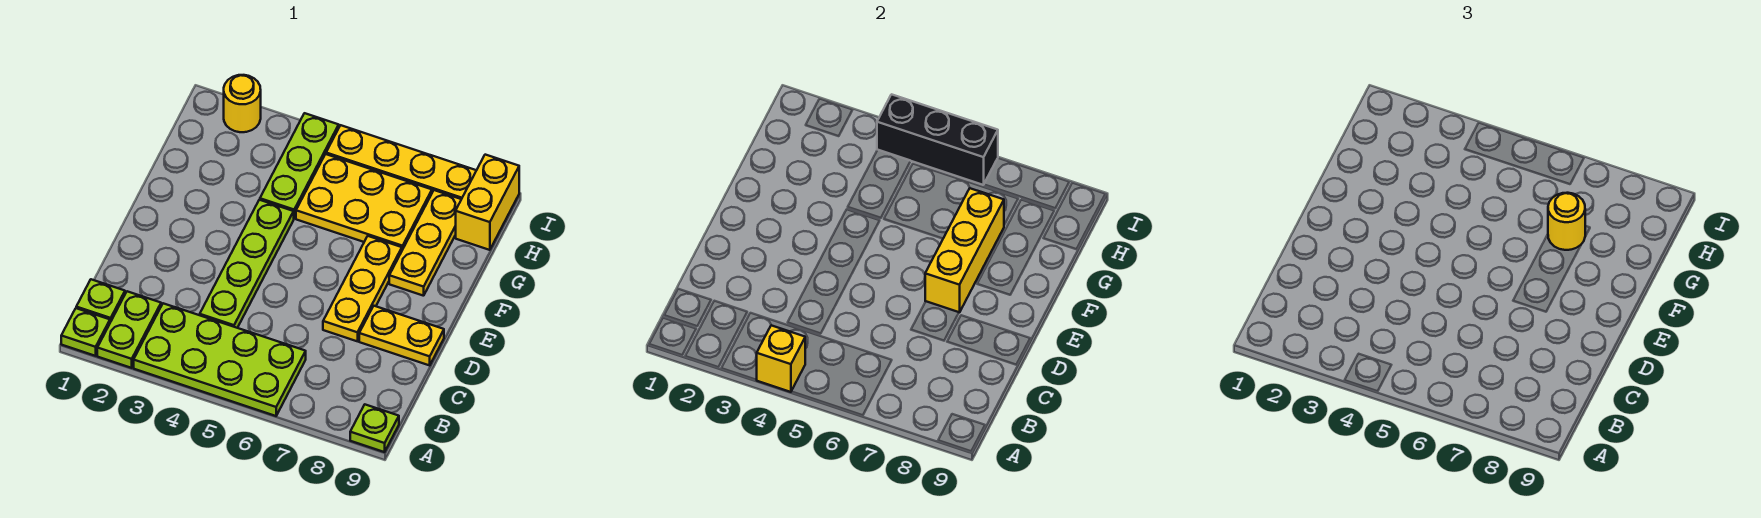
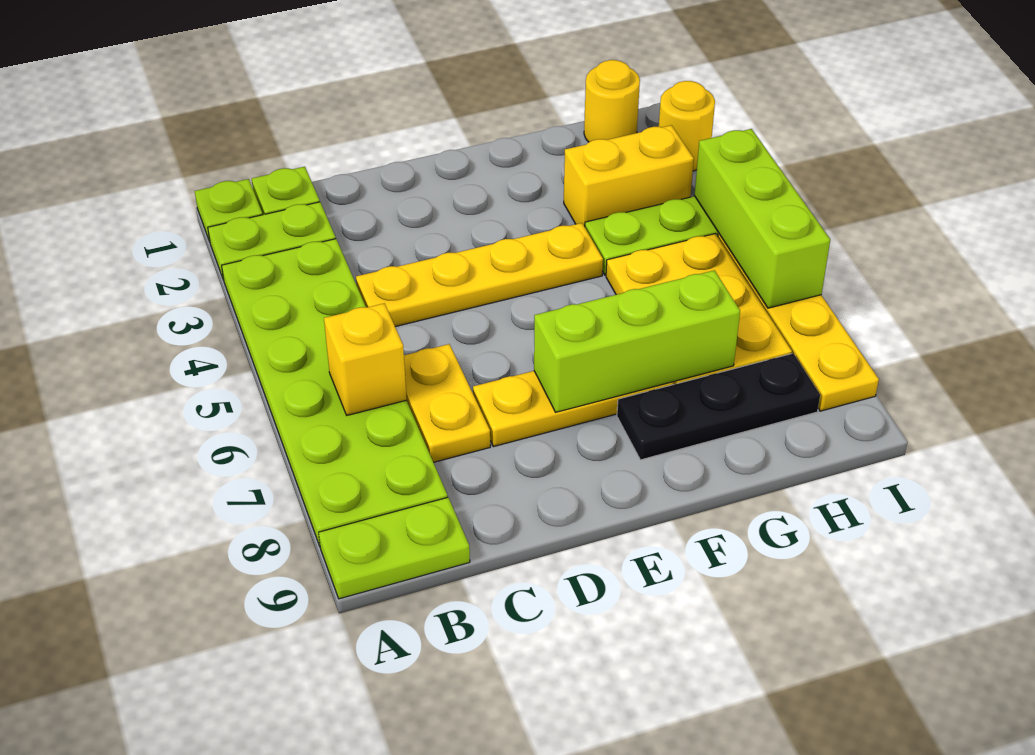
lime 2x4 plate [134,303,306,416] -> lime 2x6 plate [222,239,448,546]
yellow 1x1 brick [757,325,805,392] -> yellow 1x1 brick moved to [324,303,407,415]
lime 1x1 plate [350,405,399,452] -> lime 1x2 plate [319,497,470,599]
lime 1x4 plate [200,200,294,328] -> yellow 1x4 plate [356,223,603,327]
yellow 1x2 plate [359,306,444,365] -> yellow 1x2 plate moved to [404,344,490,462]
yellow 1x3 brick [925,188,1004,313] -> lime 1x3 brick [534,270,740,412]
yellow 1x3 plate [389,190,461,296] -> black 1x3 plate [617,353,820,460]
yellow 1x1 round brick [1548,193,1585,250] -> yellow 1x1 round brick moved to [584,60,640,142]
yellow 1x2 brick [456,155,519,250] -> yellow 1x2 brick moved to [564,125,694,226]
black 1x3 brick [877,94,998,185] -> lime 1x3 brick [694,129,830,308]

